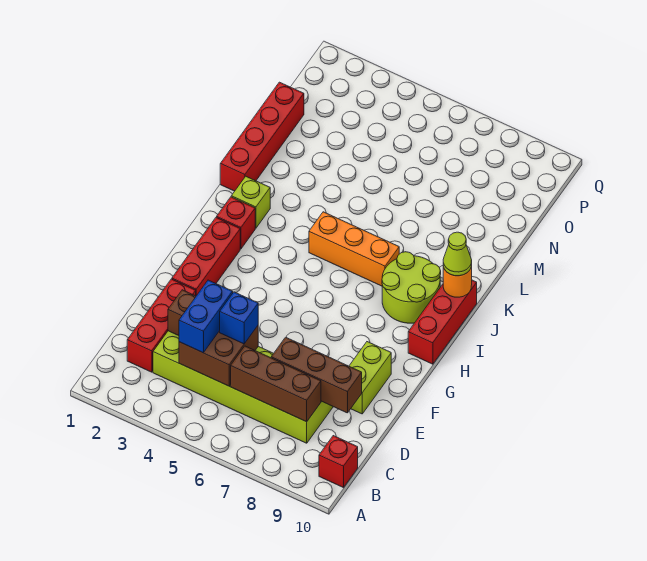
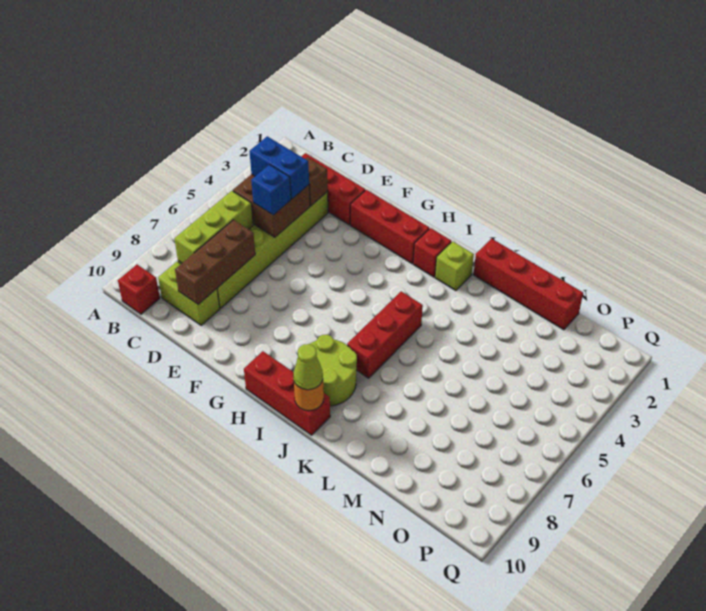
brown 1x3 brick [231,346,321,422] -> lime 1x3 brick [175,191,253,263]
lime 1x2 brick [349,342,391,414] -> lime 1x2 brick moved to [158,262,220,325]
orange 1x3 brick [309,212,399,286] -> red 1x3 brick [347,291,423,378]

